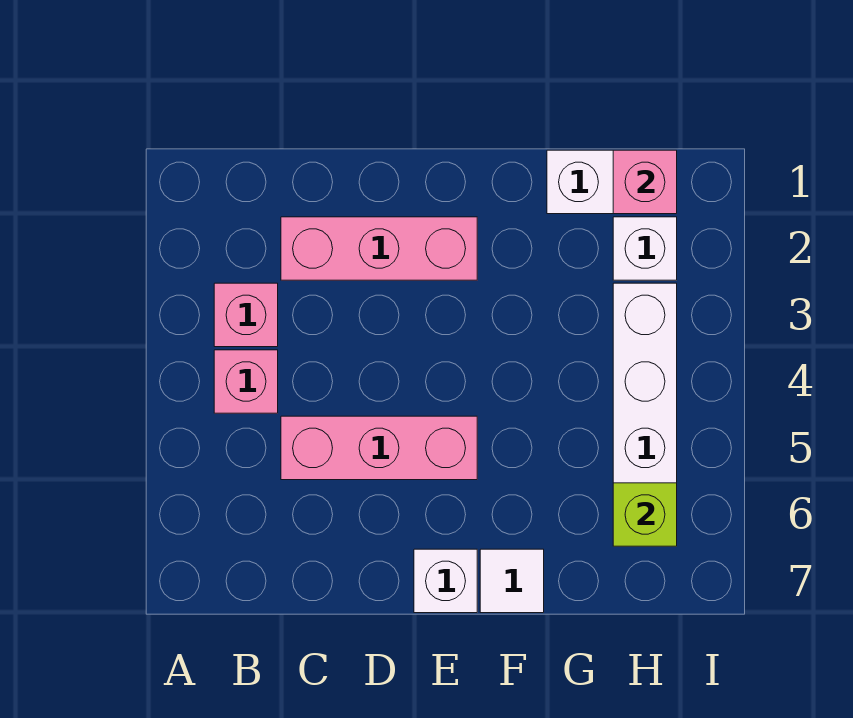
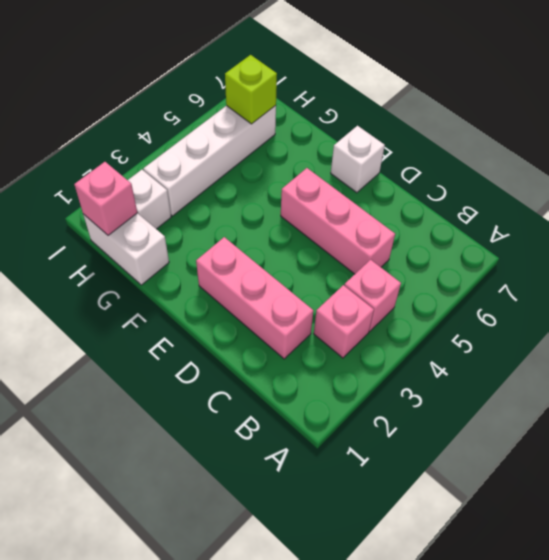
white 1x1 tile [480,549,544,613] -> none

